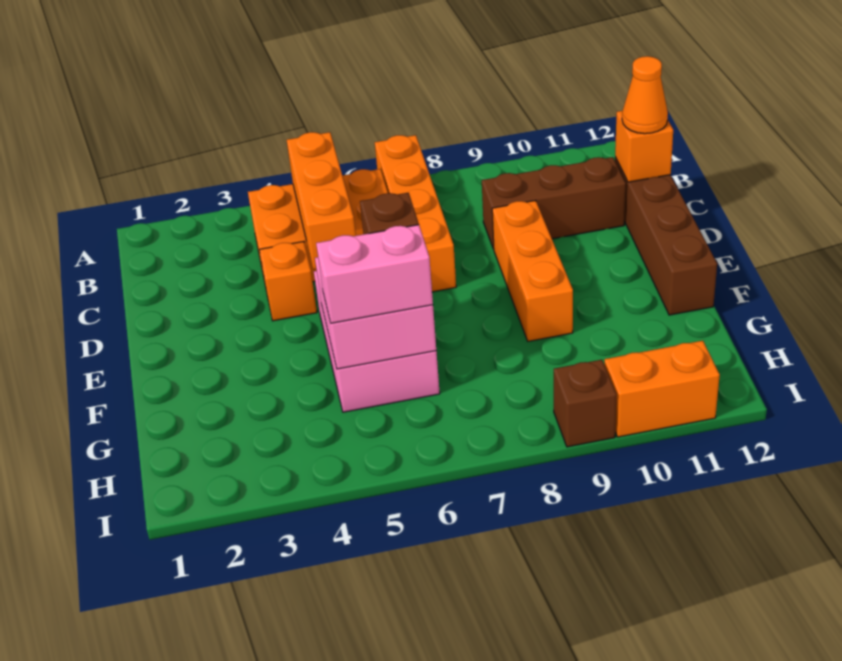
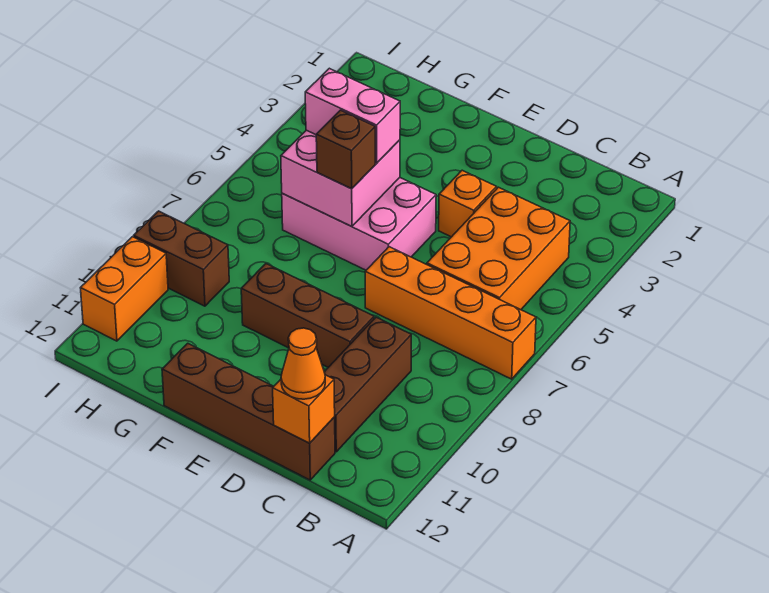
orange 1x3 brick [287,132,356,269] -> none
orange 1x3 brick [492,200,573,341] -> brown 1x3 brick [241,264,374,367]
pink 1x2 brick [316,225,433,323] -> pink 1x2 brick turned to [305,68,400,163]
brown 1x1 brick [554,360,617,447] -> brown 1x2 brick [134,211,229,306]

